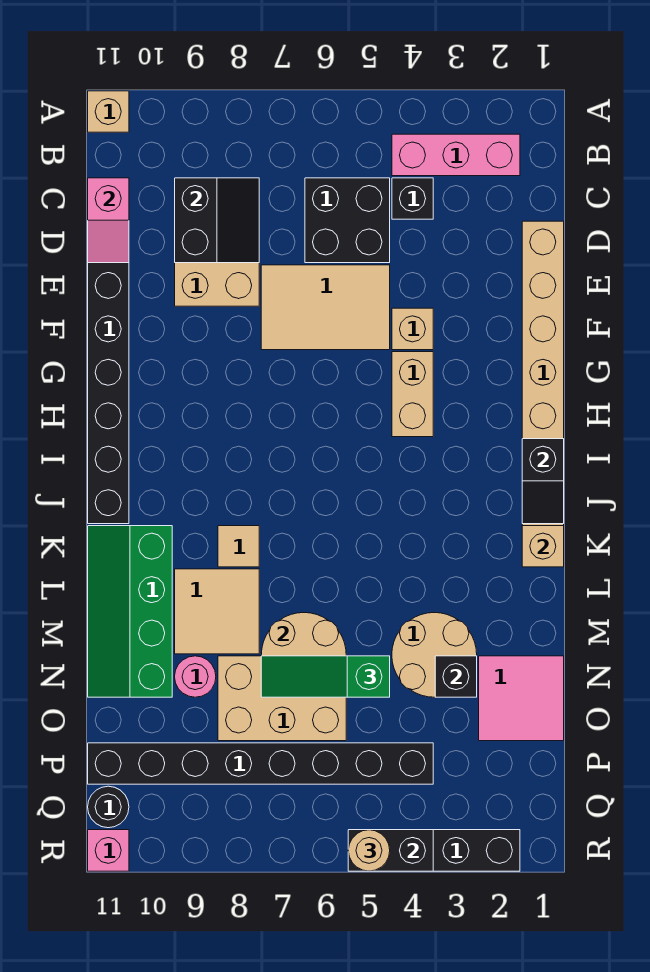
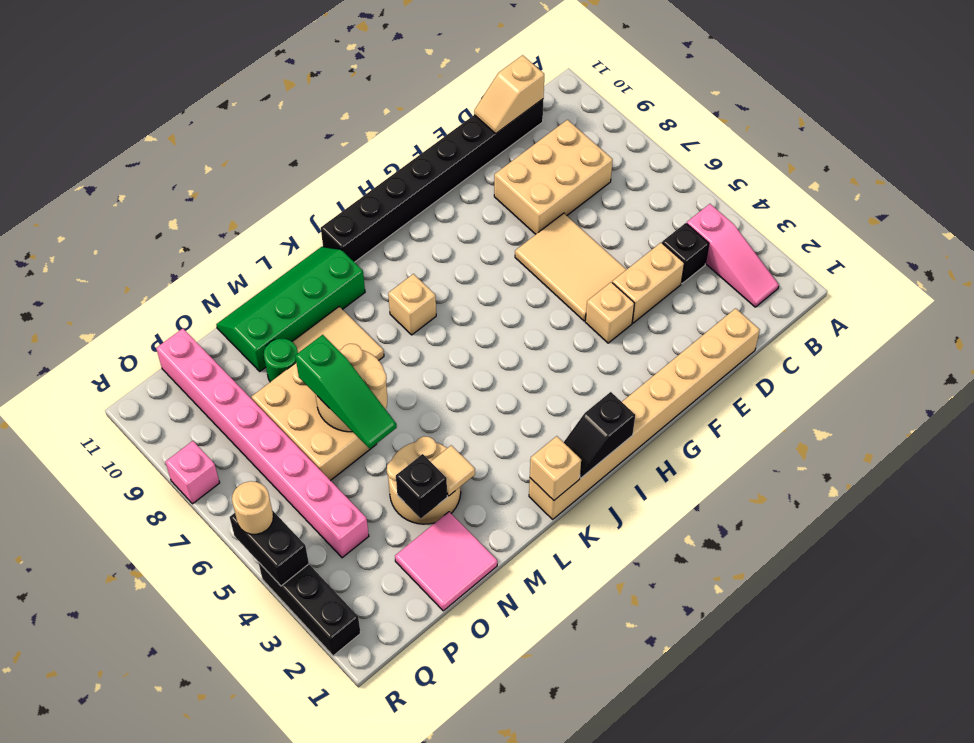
tan 1x1 brick [88,91,129,132] -> tan 1x1 brick moved to [388,274,436,335]
pink 1x3 brick [392,134,520,176] -> pink 1x3 slope [687,204,779,307]
black 2x2 brick [305,178,390,263] -> none
black 2x2 slope [175,178,259,263] -> none
pink 1x2 slope [88,178,129,263] -> tan 1x2 slope [474,55,544,133]
tan 1x2 brick [392,352,433,437] -> tan 1x2 brick moved to [612,243,684,323]
tan 1x1 tile [218,526,259,567] -> tan 1x1 tile moved to [431,445,475,496]
green 1x3 slope [261,656,390,697] -> green 1x3 slope turned to [295,335,397,449]
pink 1x1 round brick [175,656,216,697] -> green 1x1 round brick [264,339,298,382]
black 1x8 brick [88,743,433,784] -> pink 1x8 brick [156,329,369,558]
black 1x1 round brick [88,786,129,828] -> none
pink 1x1 brick [88,830,129,871] -> pink 1x1 brick moved to [165,441,220,504]

